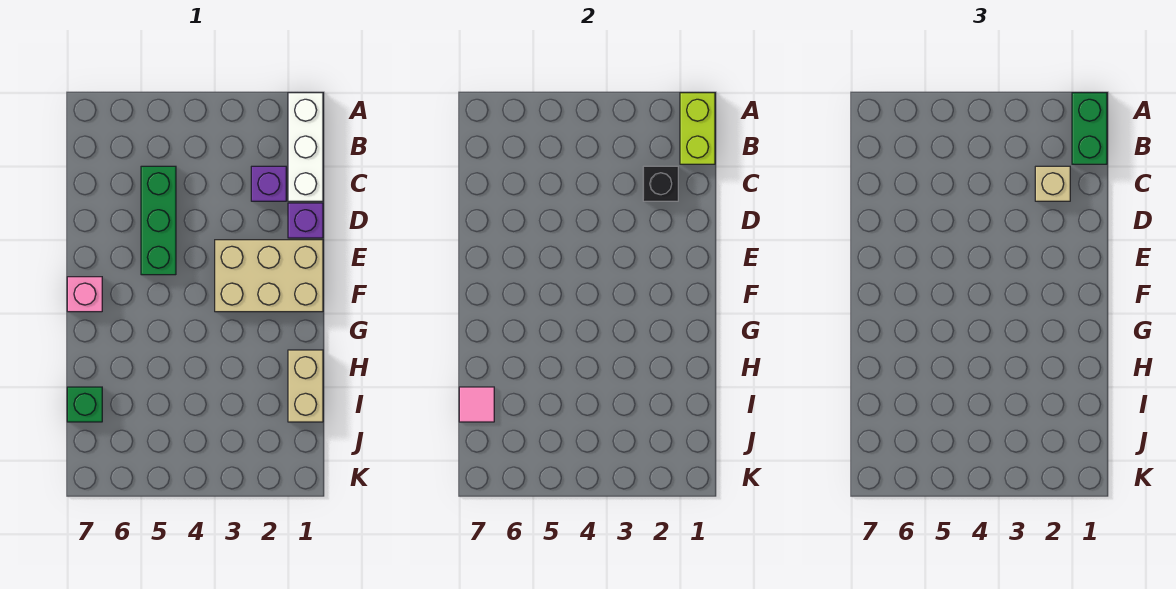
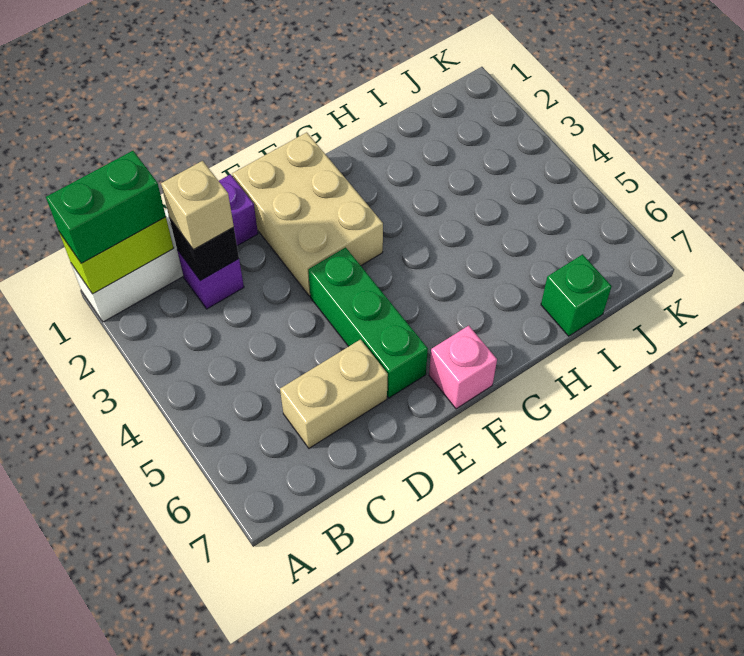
green 1x3 brick [141,166,176,275] -> green 1x3 brick turned to [308,247,428,398]
tan 1x2 brick [288,350,323,422] -> tan 1x2 brick moved to [280,340,388,448]
pink 1x1 tile [459,387,494,422] -> none

